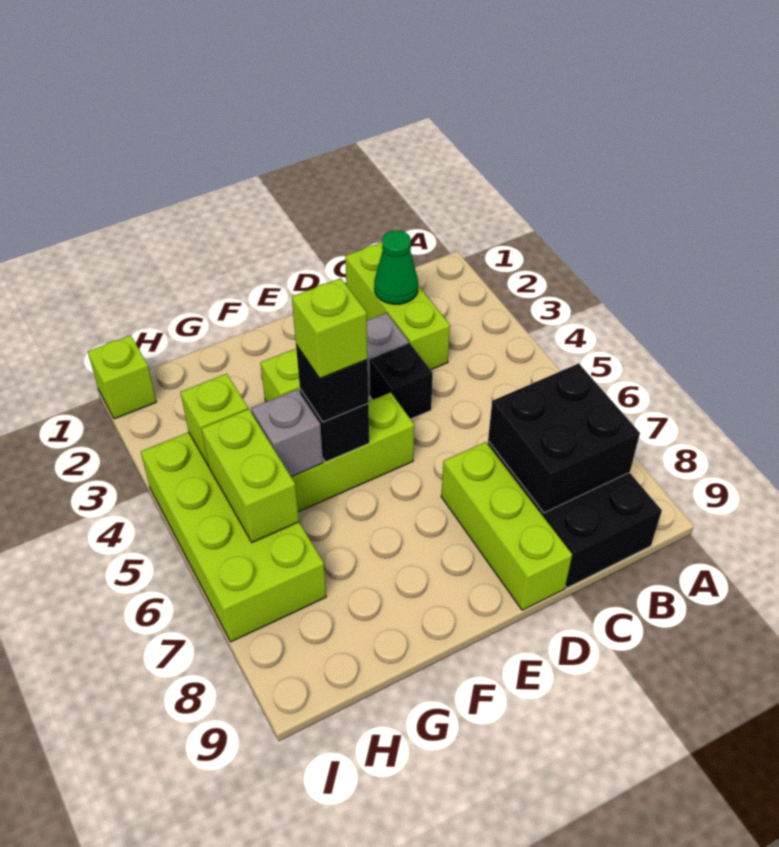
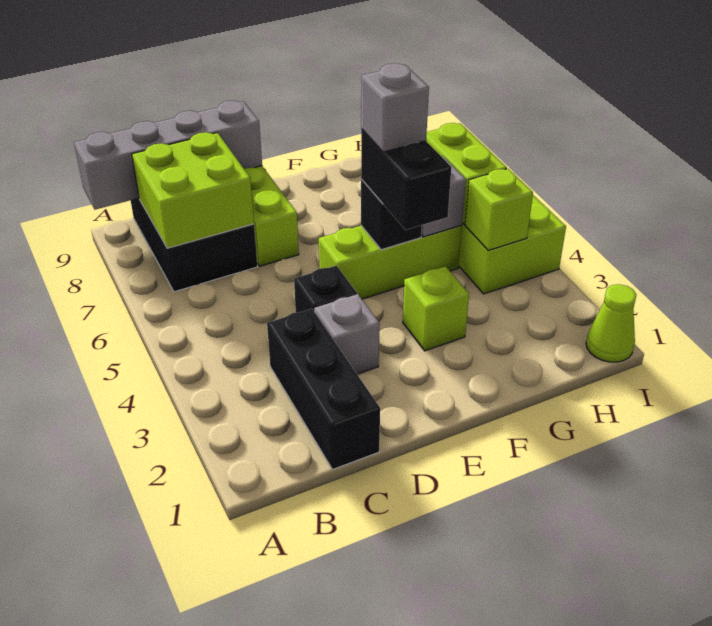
none -> grey 1x4 brick [74,101,262,210]
black 2x2 brick [488,363,640,513] -> lime 2x2 brick [132,132,254,248]
lime 1x3 brick [345,242,450,370] -> black 1x3 brick [267,309,380,470]
green 1x1 cone [374,230,418,304] -> none
black 1x1 brick [296,345,368,422] -> black 1x2 brick [361,130,451,230]
lime 1x1 brick [292,278,368,378] -> grey 1x1 brick [361,63,429,152]
lime 1x1 brick [88,335,156,419] -> lime 1x1 cone [586,284,636,362]

